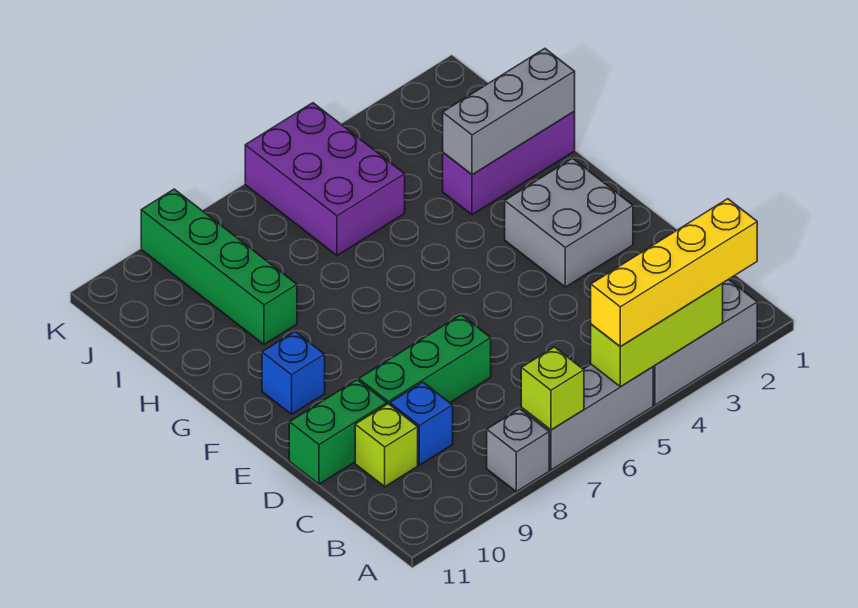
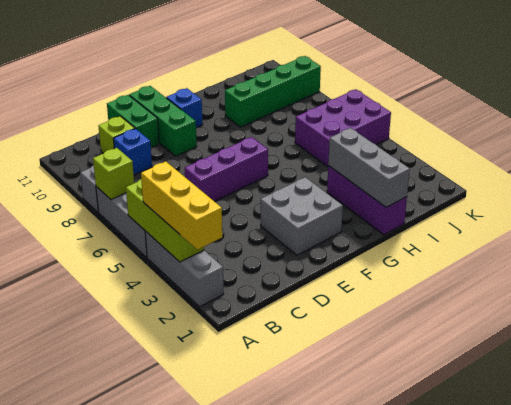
yellow 1x4 brick [591,199,757,346] -> yellow 1x3 brick [141,161,222,250]
none -> purple 1x3 brick [185,137,268,201]
green 1x3 brick [359,315,491,405] -> green 1x3 brick moved to [129,86,197,156]

